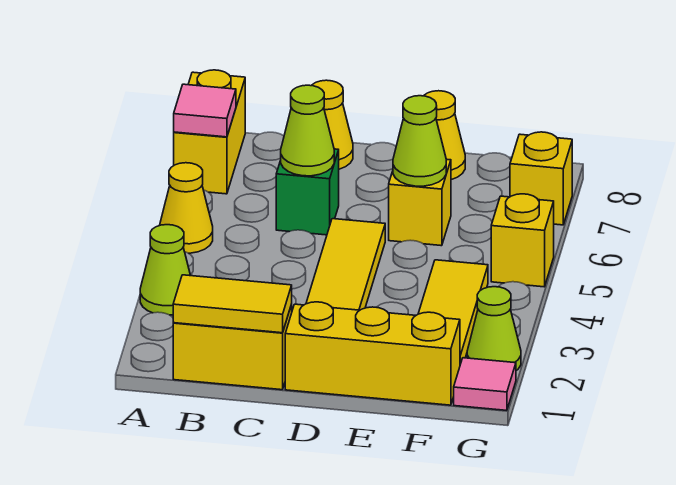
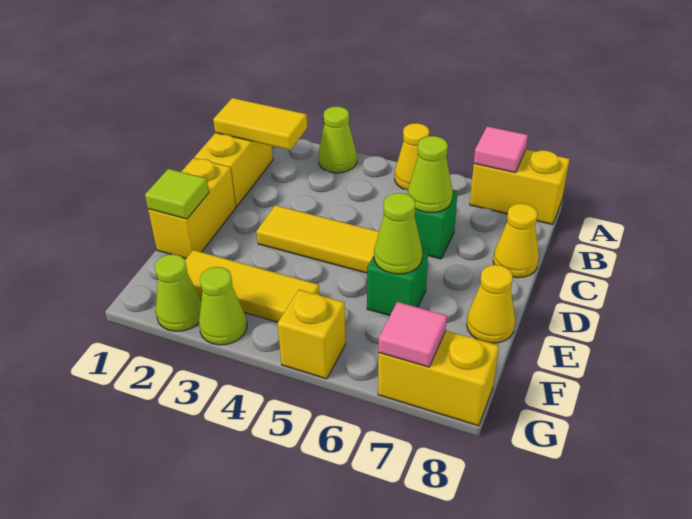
yellow 1x2 tile [173,275,292,333] -> yellow 1x2 tile turned to [213,98,307,150]
yellow 1x3 brick [285,302,460,405] -> yellow 1x2 brick [148,158,236,258]
none -> lime 1x1 tile [145,169,209,219]
yellow 1x1 brick [389,159,451,246] -> green 1x1 brick [367,247,428,316]
pink 1x1 tile [454,358,516,410] -> pink 1x1 tile moved to [379,302,447,367]
none -> lime 1x1 cone [199,267,247,345]
yellow 1x1 brick [510,132,572,225] -> yellow 1x2 brick [378,331,499,426]

